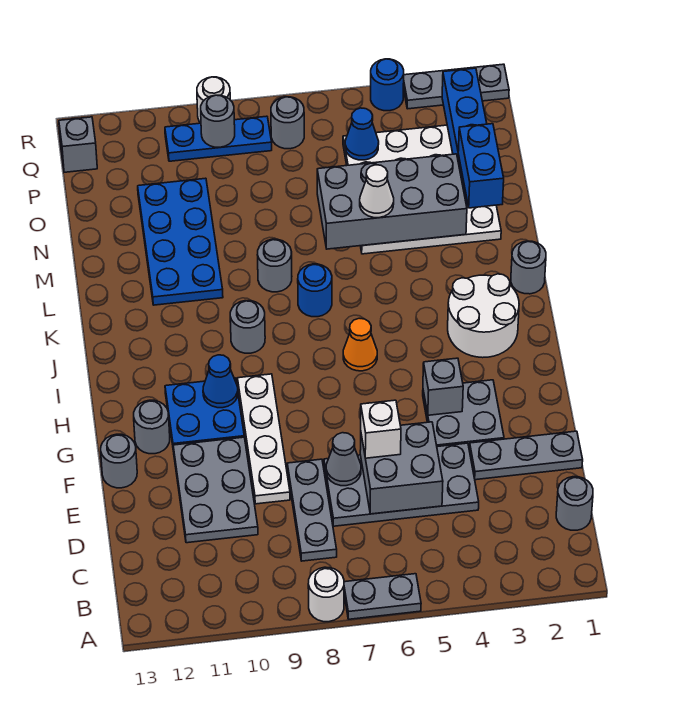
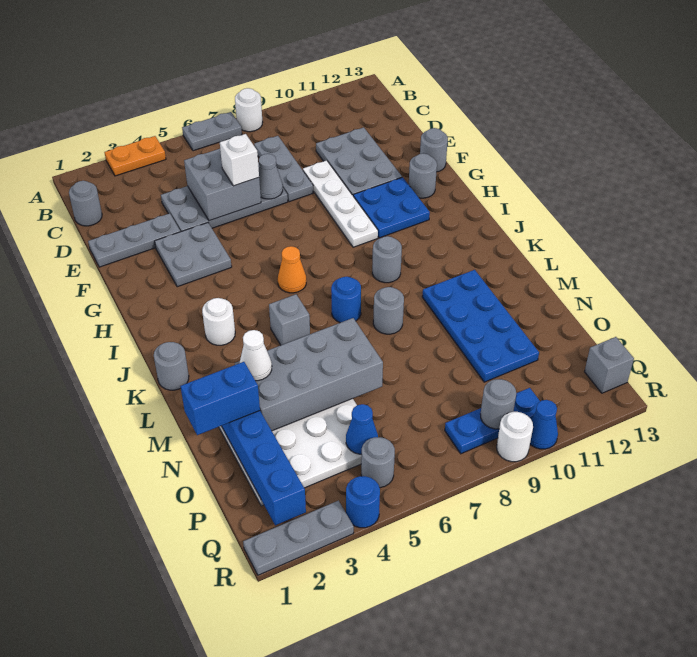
none -> orange 1x2 plate [105,136,166,176]
grey 1x1 brick [423,358,463,415] -> grey 1x1 brick moved to [269,294,310,345]
blue 1x1 cone [203,355,238,408] -> blue 1x1 cone moved to [530,400,558,449]
white 2x2 round brick [448,274,519,358] -> white 1x1 round brick [202,298,235,345]
blue 1x2 brick [458,124,504,208] -> blue 1x2 brick turned to [181,362,260,435]
white 1x1 cone [360,165,394,218] -> white 1x1 cone moved to [240,330,272,381]
grey 1x1 round brick [271,97,304,149] -> grey 1x1 round brick moved to [361,437,395,488]

